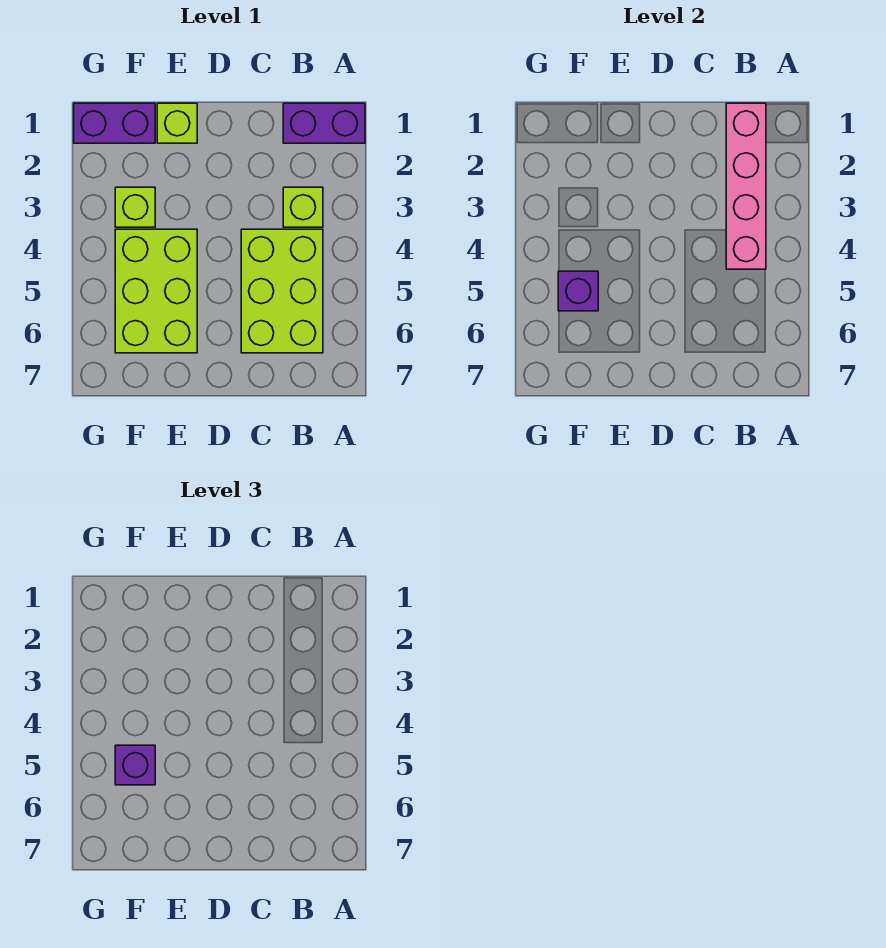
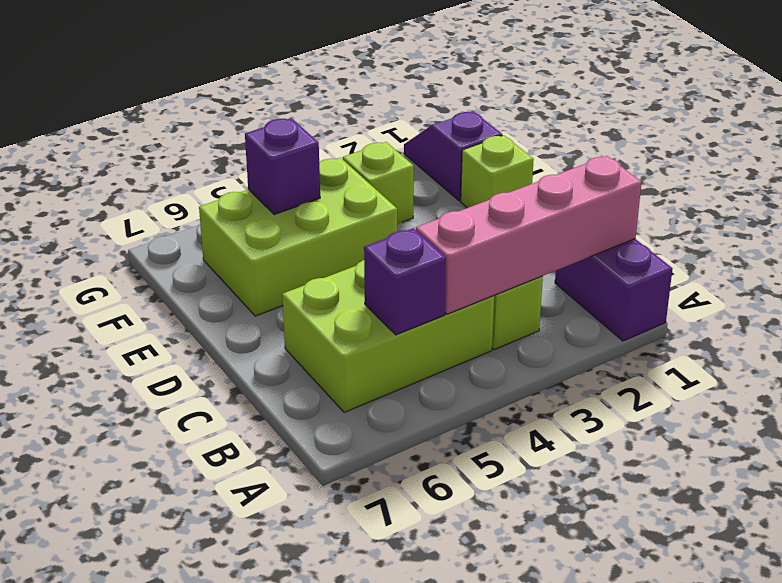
purple 1x2 brick [74,103,155,143] -> purple 1x2 slope [404,111,502,201]
purple 1x1 brick [115,745,155,785] -> purple 1x1 brick moved to [364,228,446,335]

